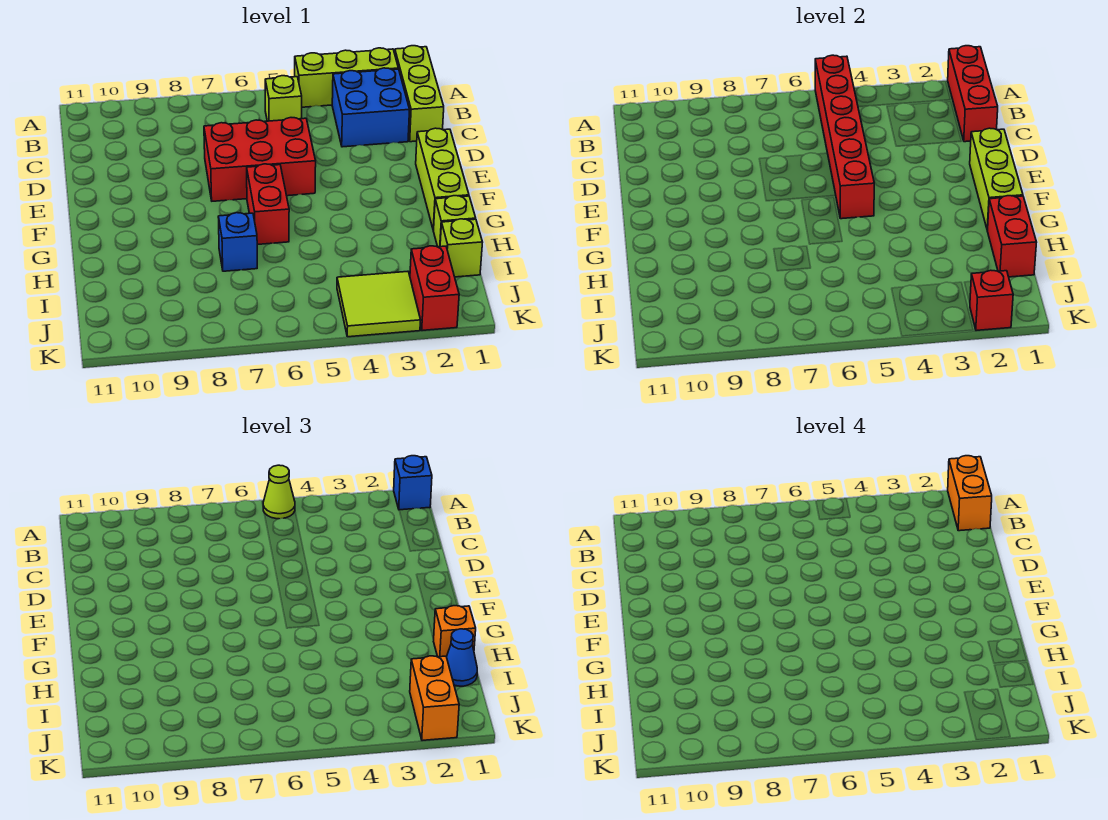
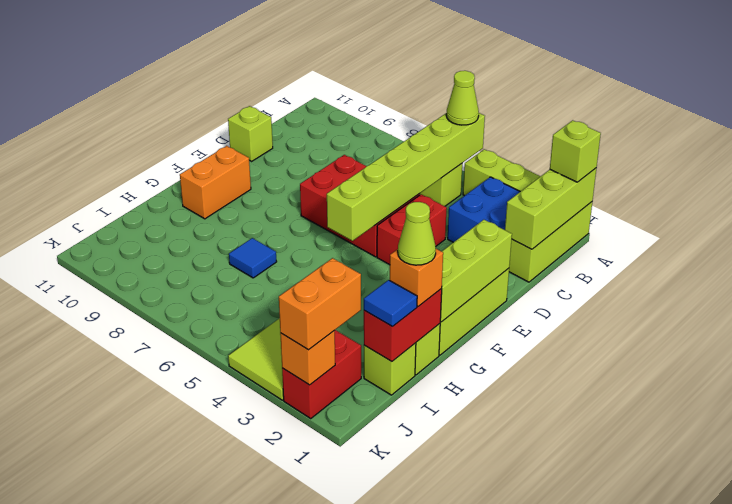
red 1x3 brick [948,46,998,142] -> lime 1x3 brick [505,168,596,249]
blue 1x1 brick [394,456,432,510] -> lime 1x1 brick [550,120,601,182]
orange 1x2 brick [948,456,992,531] -> orange 1x2 brick moved to [180,146,251,219]
red 1x6 brick [815,55,874,219] -> lime 1x6 brick [327,113,485,241]
none -> lime 1x1 brick [228,106,273,161]
red 1x2 brick [247,164,289,245] -> red 1x2 brick moved to [377,194,447,265]
none -> lime 1x1 cone [398,202,436,265]
blue 1x1 brick [218,213,257,271] -> blue 1x1 tile [229,238,277,278]
blue 1x1 cone [447,629,477,686] -> blue 1x1 tile [364,280,417,327]
red 1x1 brick [970,270,1013,331] -> orange 1x1 brick [280,330,335,385]

